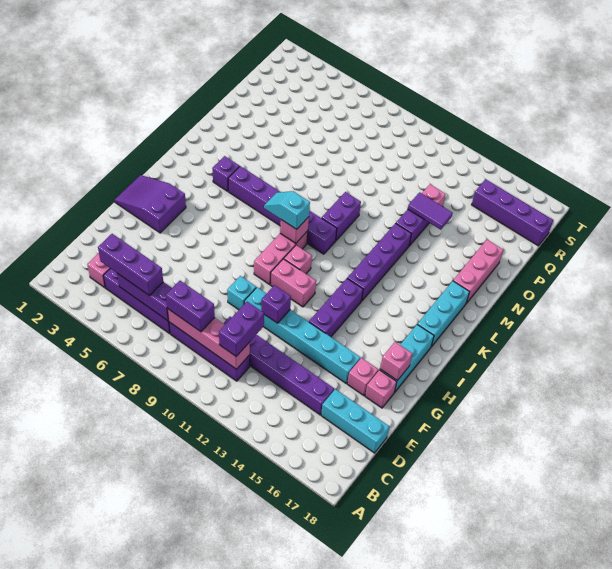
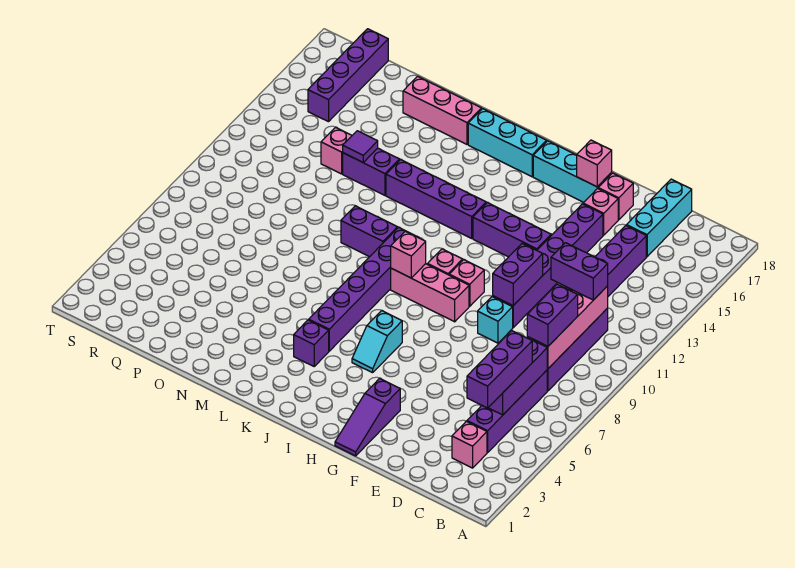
cyan 1x6 brick [244,287,360,383] -> purple 1x6 brick [492,204,603,328]
purple 1x1 brick [261,285,291,323] -> purple 1x2 brick [493,244,543,306]
purple 2x3 slope [115,175,186,233] -> purple 1x3 slope [335,378,400,456]
pink 1x2 brick [270,259,316,307] -> pink 1x1 brick [449,260,484,306]
cyan 1x2 slope [264,191,310,229] -> cyan 1x2 slope moved to [352,311,402,373]
purple 1x2 tile [408,192,453,230] -> purple 1x1 tile [343,131,378,163]

